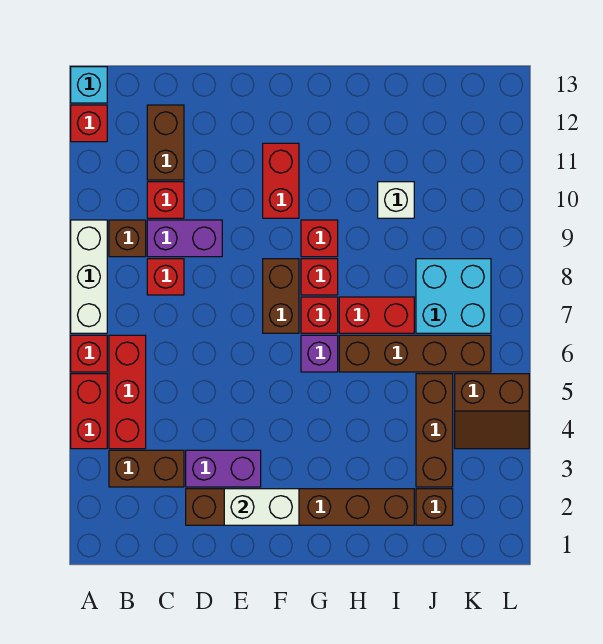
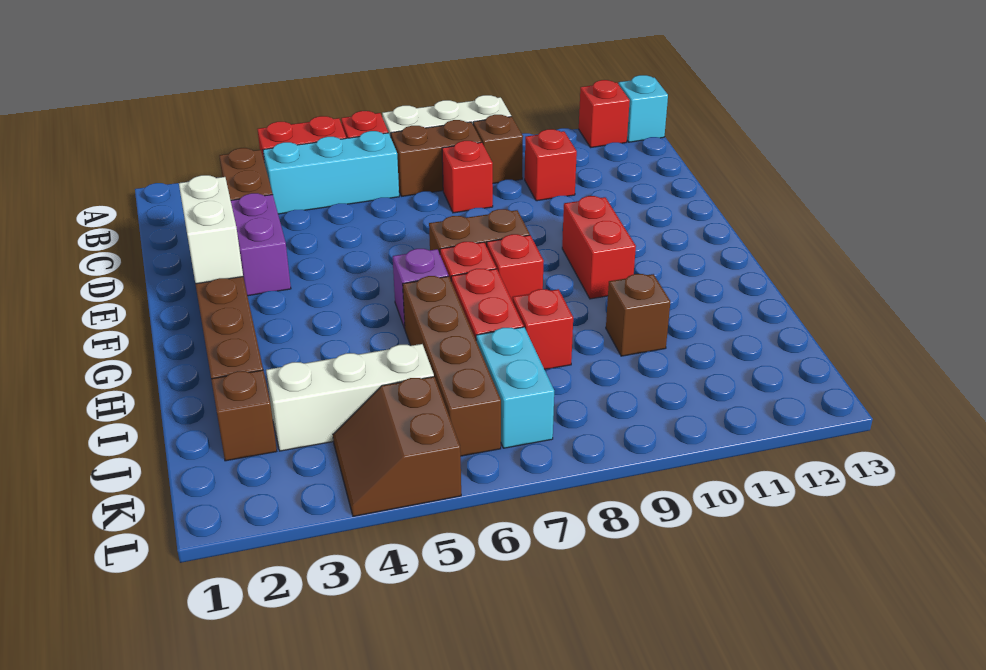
red 1x3 brick [109,335,146,449] -> cyan 1x3 brick [263,131,399,214]
purple 1x2 brick [147,220,222,257] -> none
brown 1x2 brick [147,105,184,180] -> brown 1x2 brick moved to [391,120,482,196]
red 1x2 brick [263,143,299,218] -> red 1x2 brick turned to [562,196,636,299]
red 1x1 brick [301,220,338,257] -> red 1x1 brick moved to [513,289,573,369]
white 1x1 brick [378,182,414,218] -> brown 1x1 brick [606,274,670,356]
brown 1x3 brick [416,374,453,487] -> white 1x3 brick [266,344,434,451]
cyan 2x2 brick [416,259,491,333] -> cyan 1x2 brick [476,327,554,448]

